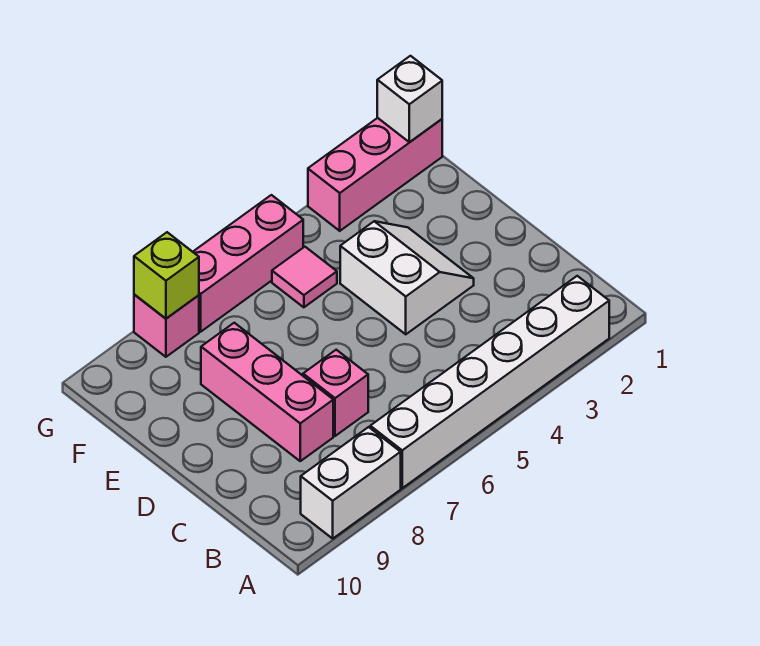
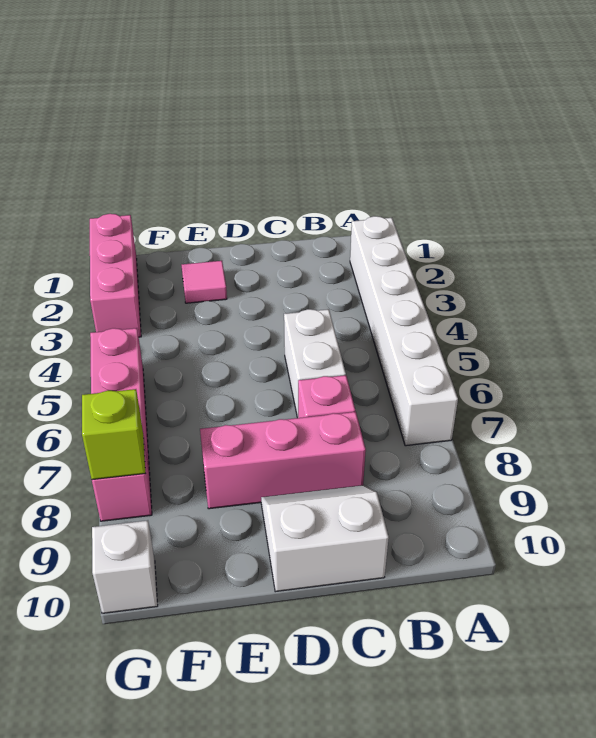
white 1x2 brick [301,427,401,538] -> white 1x2 brick moved to [284,309,346,418]
white 2x2 slope [340,221,474,334] -> white 2x2 slope moved to [261,485,389,592]
pink 1x1 tile [272,247,337,307] -> pink 1x1 tile moved to [182,261,227,303]
white 1x1 brick [377,56,442,142] -> white 1x1 brick moved to [92,520,158,613]

